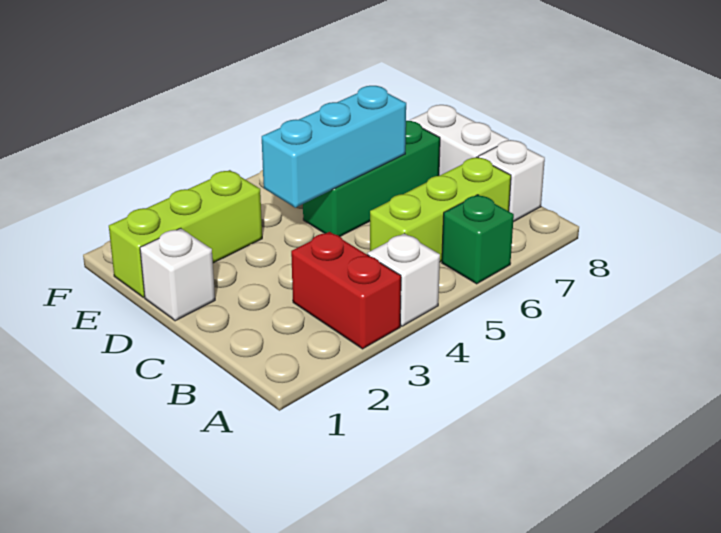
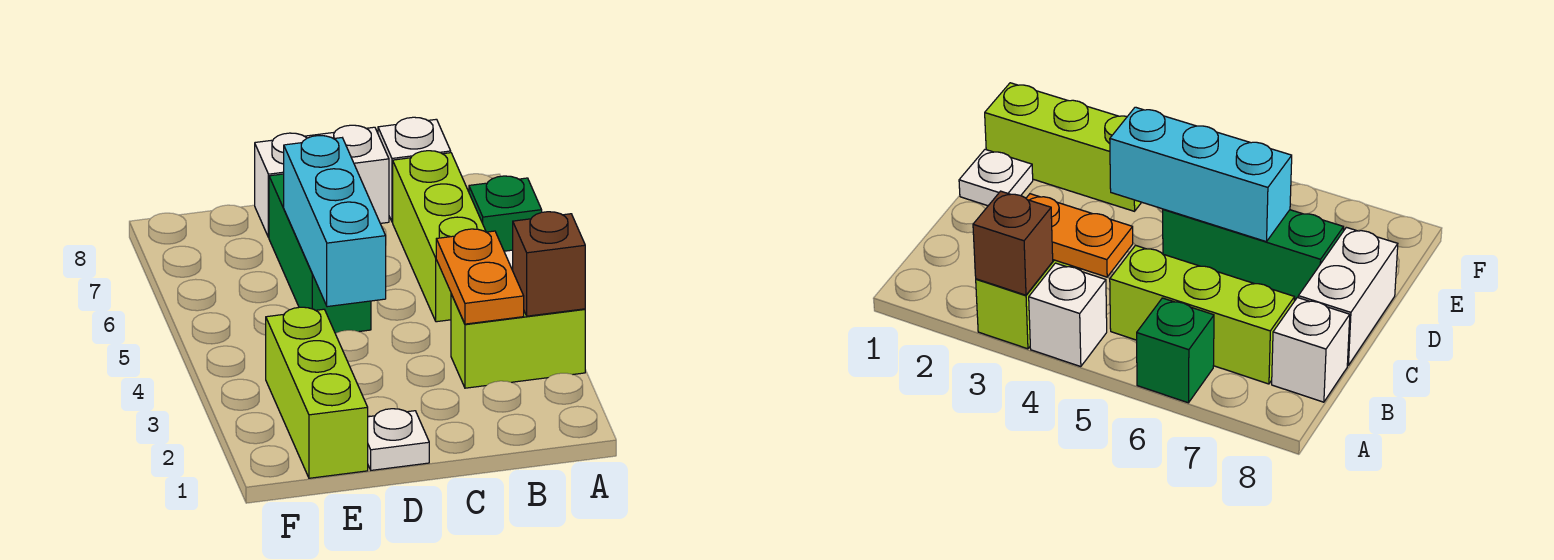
red 1x2 brick [291,232,401,349] -> lime 1x2 brick [451,294,585,388]
none -> brown 1x1 brick [513,212,585,316]
none -> orange 1x2 plate [436,229,524,324]
white 1x1 brick [140,228,215,321] -> white 1x1 plate [368,409,429,470]

